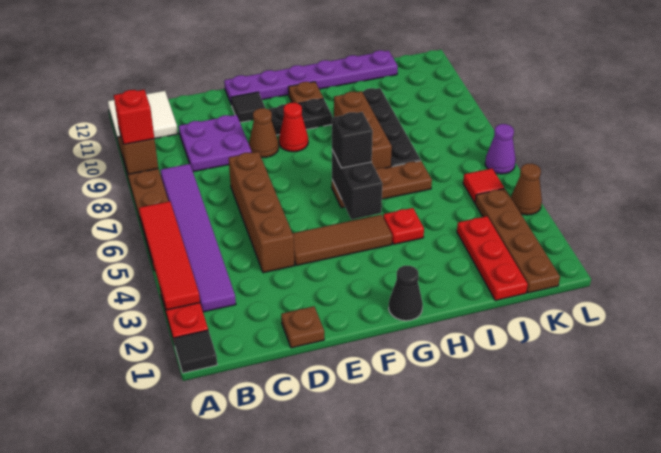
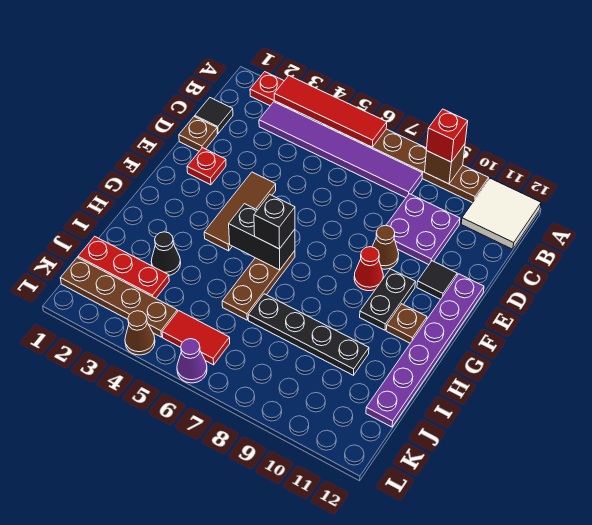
black 1x1 tile [174,330,217,373] -> black 1x1 tile moved to [195,98,233,133]
brown 1x4 brick [229,152,295,273] -> none
black 1x1 cone [389,266,423,321] -> black 1x1 cone moved to [151,232,181,275]
red 1x1 plate [383,208,424,244] -> red 1x1 plate moved to [187,148,226,185]
brown 1x3 brick [334,91,392,169] -> none
red 1x1 tile [463,168,504,203] -> red 1x2 tile [162,311,230,365]

